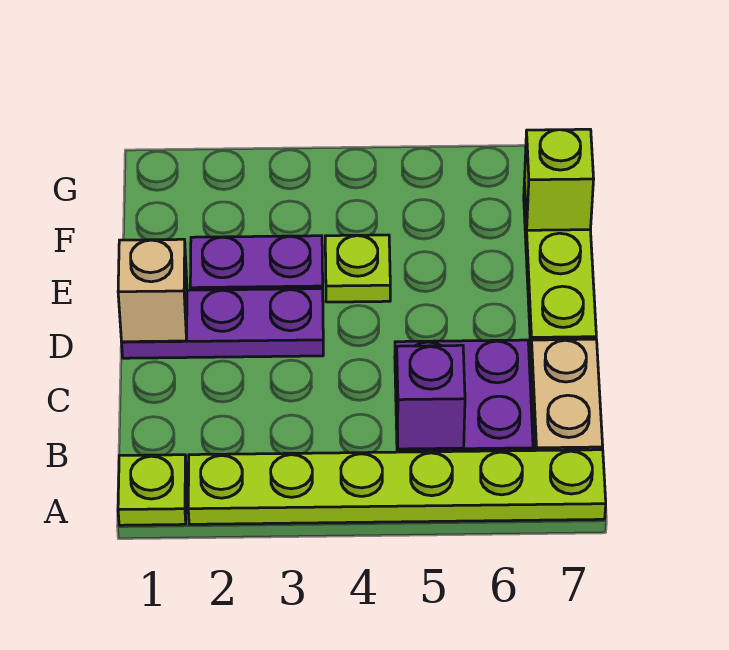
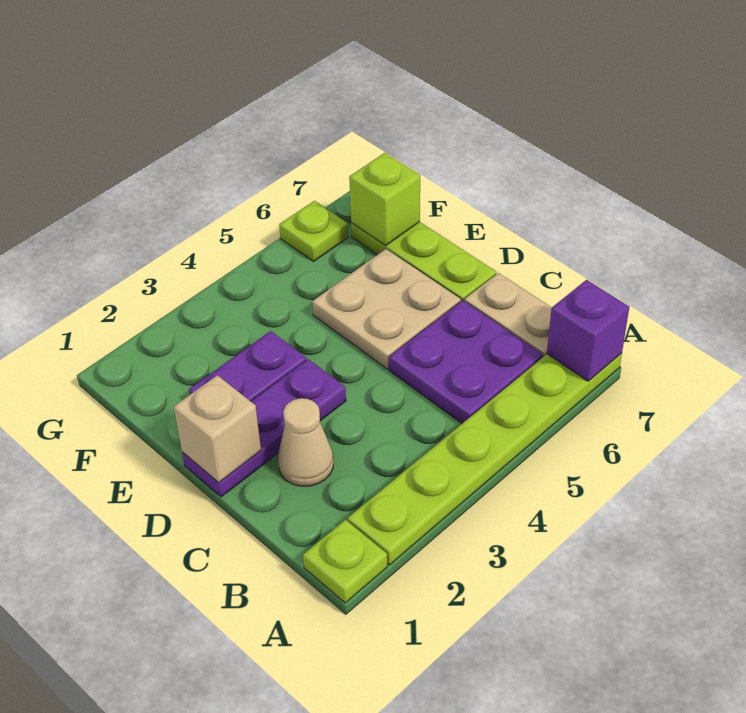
purple 1x1 brick [396,345,465,449] -> purple 1x1 brick moved to [547,280,629,381]
none -> tan 1x1 cone [278,398,333,486]
none -> tan 2x2 plate [312,249,461,369]
lime 1x1 plate [325,235,390,302] -> lime 1x1 plate moved to [279,201,348,262]

